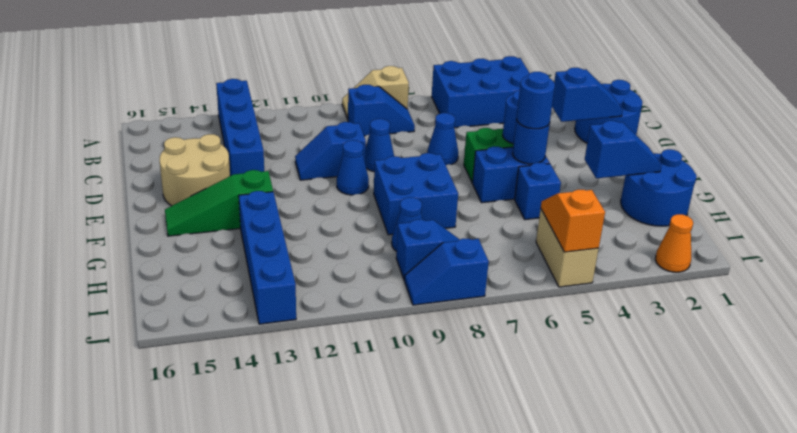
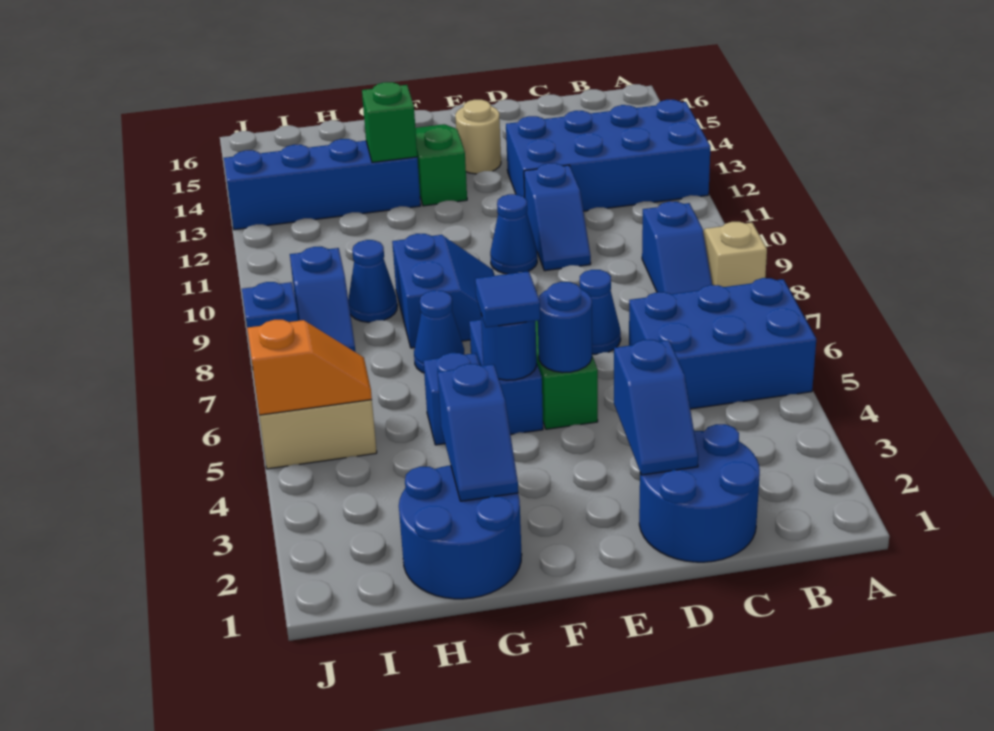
blue 2x3 brick [432,56,530,128] -> blue 2x3 brick turned to [629,278,816,409]
blue 1x4 brick [216,79,264,176] -> blue 2x4 brick [506,100,711,211]
blue 1x1 cone [365,119,394,171] -> blue 1x1 cone moved to [414,290,465,373]
blue 1x2 slope [295,122,366,180] -> blue 1x2 slope turned to [524,163,591,271]
tan 2x2 round brick [160,134,230,206] -> tan 1x1 round brick [455,100,501,174]
blue 1x1 round brick [517,72,555,129] -> blue 1x1 tile [475,271,540,327]
blue 2x2 brick [374,153,458,235] -> blue 2x2 slope [392,234,495,348]
none -> green 1x1 brick [362,82,417,162]
orange 1x1 cone [655,214,693,272] -> none

